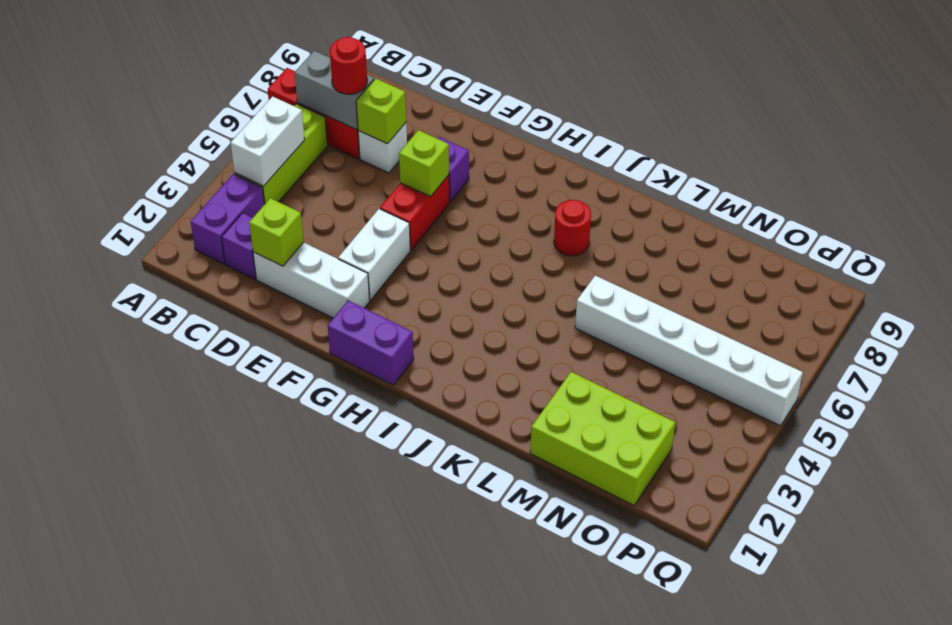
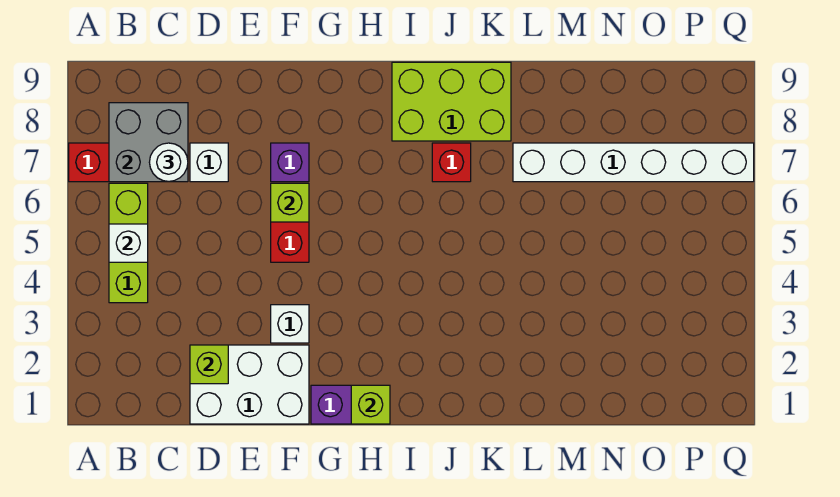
purple 1x2 brick [191,174,265,264] -> none
white 1x2 brick [231,96,305,186] -> white 1x1 brick [109,224,148,262]
grey 1x2 brick [295,51,374,130] -> grey 2x2 brick [109,103,188,182]
purple 1x1 brick [222,213,256,279] -> none
red 1x1 round brick [330,37,367,94] -> white 1x1 round brick [149,143,188,181]
white 1x3 brick [253,242,370,318] -> white 2x3 brick [190,345,309,424]
lime 1x1 brick [356,78,406,144] -> lime 1x1 brick moved to [351,385,390,424]
white 1x2 brick [338,209,410,300] -> white 1x1 brick [271,305,309,343]
red 1x1 round brick [554,200,591,256] -> red 1x1 brick [432,143,471,182]
white 1x6 brick [575,276,803,426] -> white 1x6 brick moved to [513,143,754,182]
lime 2x3 brick [530,372,675,505] -> lime 2x3 brick moved to [392,62,511,141]

